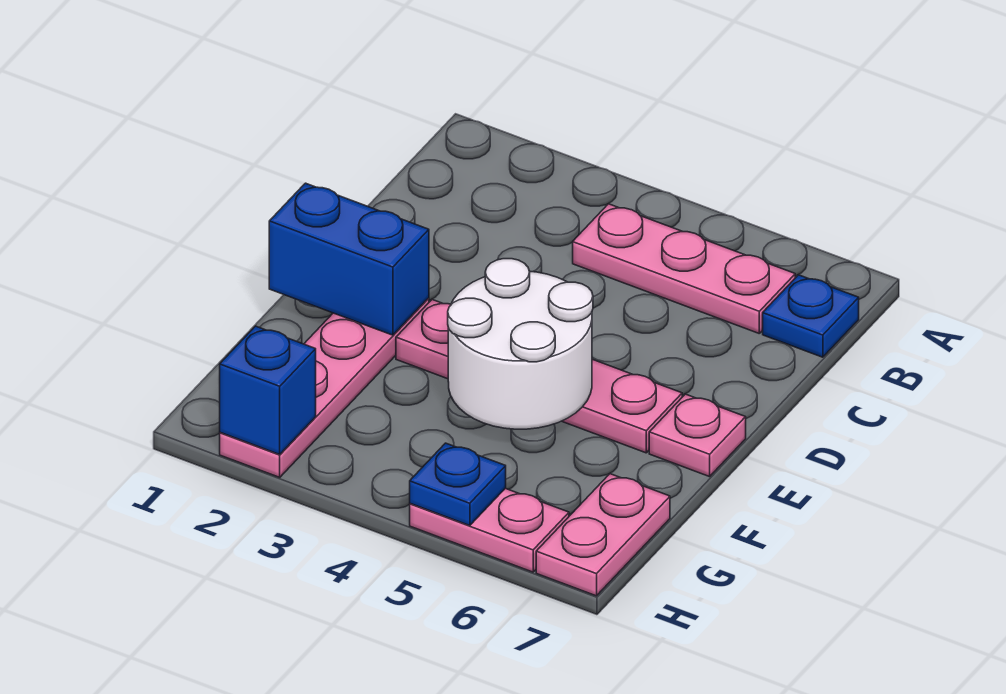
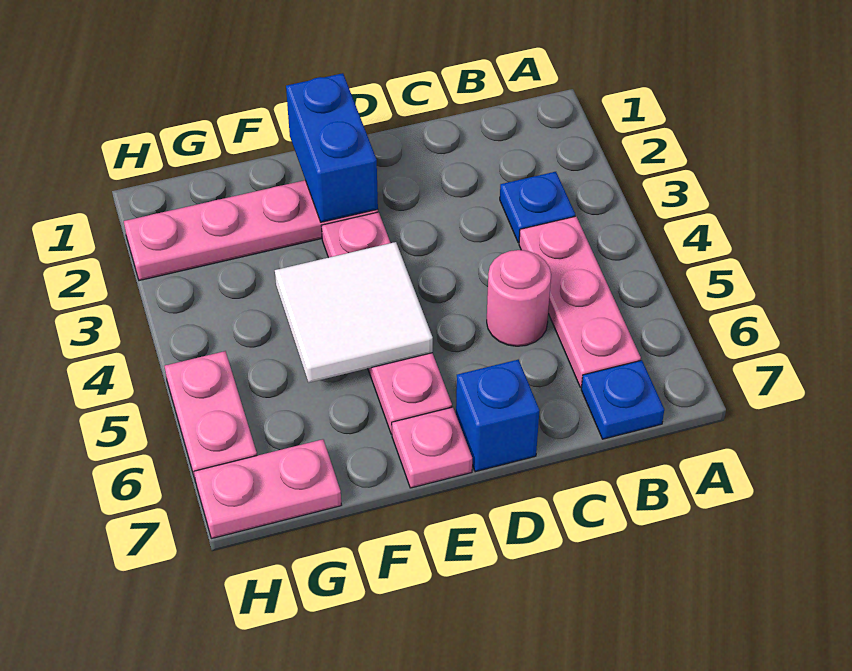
none -> pink 1x1 round brick [487,250,551,346]
white 2x2 round brick [448,259,593,429] -> white 2x2 tile [275,242,433,383]
blue 1x1 brick [220,326,316,454] -> blue 1x1 brick moved to [456,360,540,472]
blue 1x1 plate [410,443,506,526] -> blue 1x1 plate moved to [500,172,575,243]

